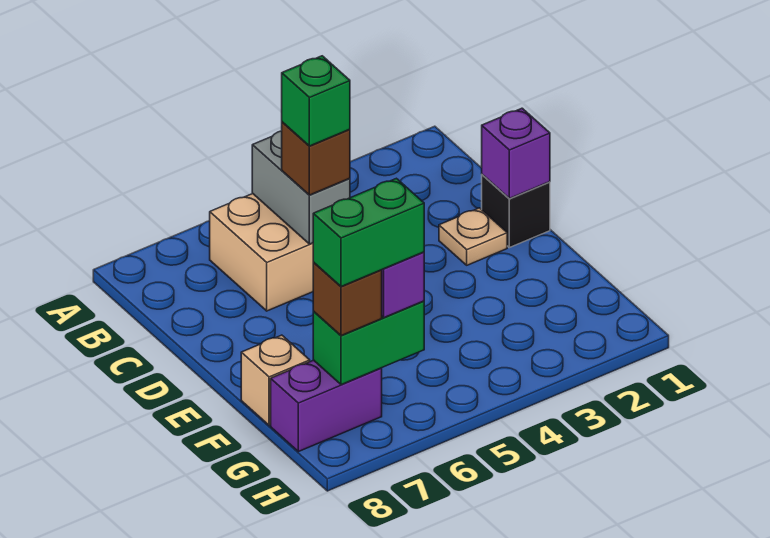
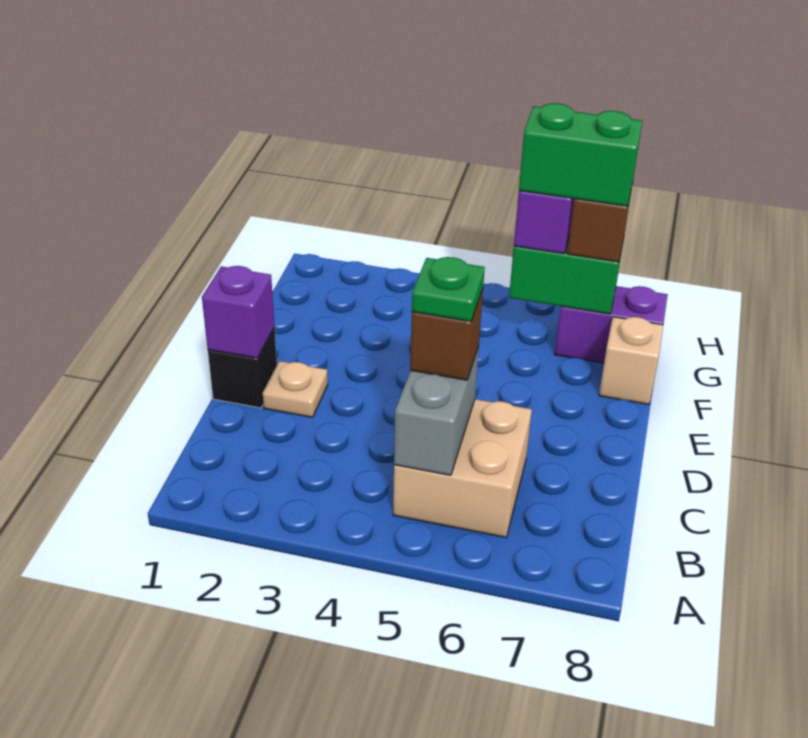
green 1x1 brick [282,56,350,146] -> green 1x1 plate [412,257,485,321]

